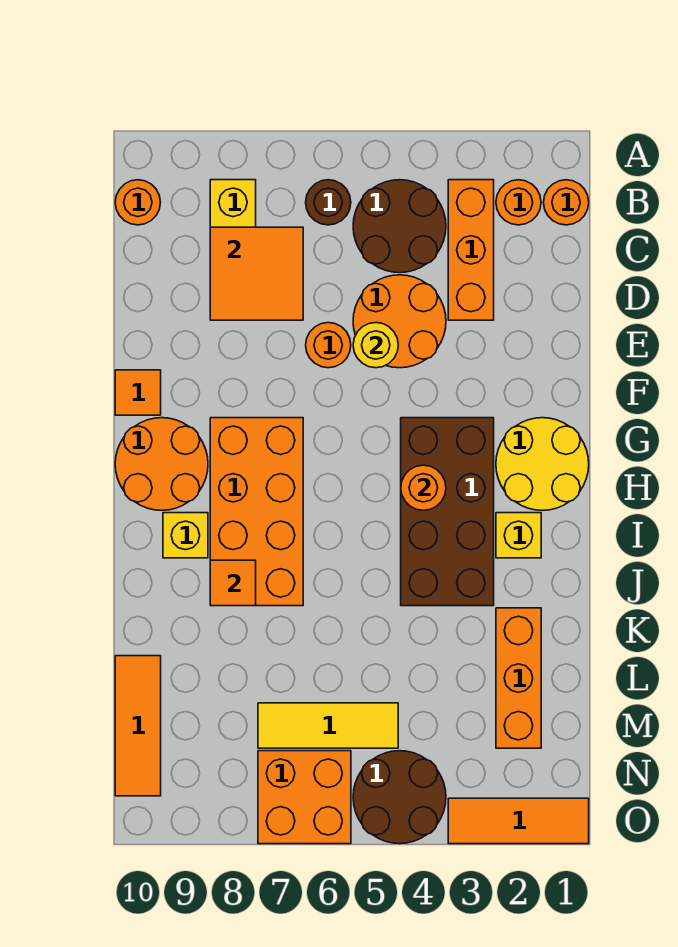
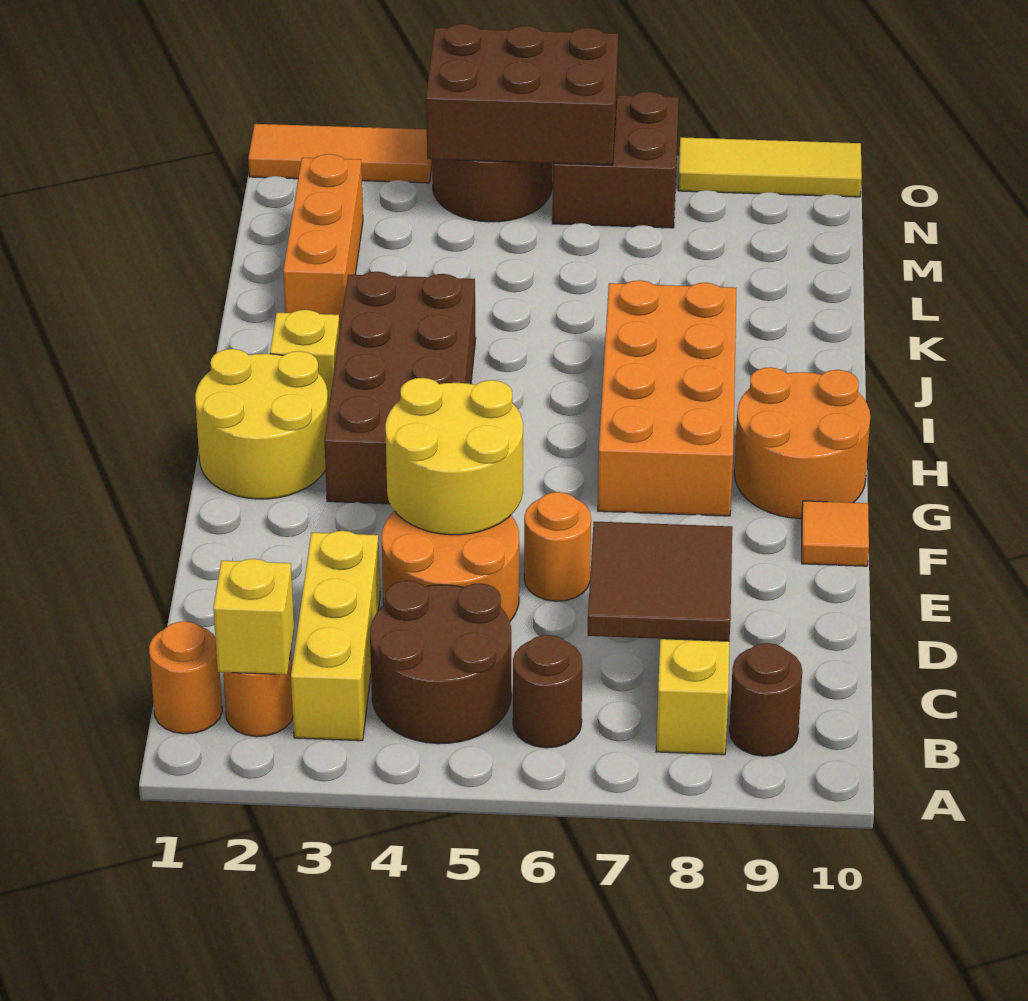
orange 1x3 brick [448,180,494,320] -> yellow 1x3 brick [291,531,380,741]
none -> brown 1x1 round brick [729,643,802,756]
orange 1x1 round brick [115,180,161,225] -> none
orange 2x2 tile [210,227,303,320] -> brown 2x2 tile [588,521,732,641]
yellow 1x1 round brick [353,323,398,368] -> yellow 2x2 round brick [385,378,523,535]
orange 1x1 round brick [401,465,446,511] -> none
yellow 1x1 brick [163,513,208,558] -> yellow 1x1 brick moved to [213,559,294,675]
orange 1x1 tile [210,560,256,606] -> none
orange 1x3 tile [115,656,161,796] -> none
yellow 1x3 tile [258,703,398,748] -> yellow 1x3 tile moved to [678,137,862,197]
none -> brown 2x3 brick [426,24,618,165]
orange 2x2 brick [258,751,351,844] -> brown 2x2 brick [552,92,679,228]

